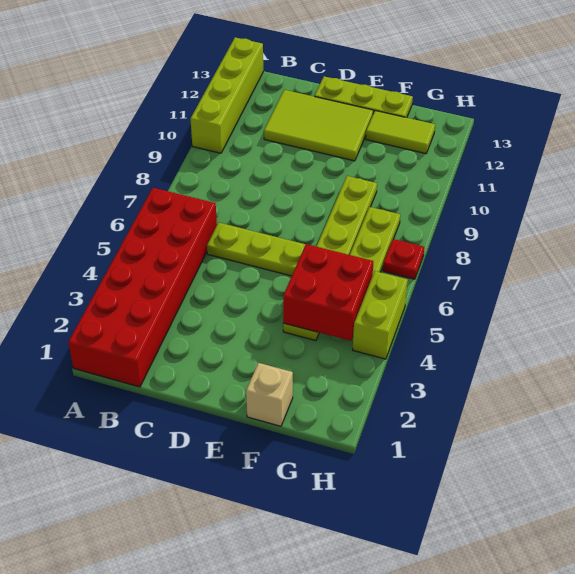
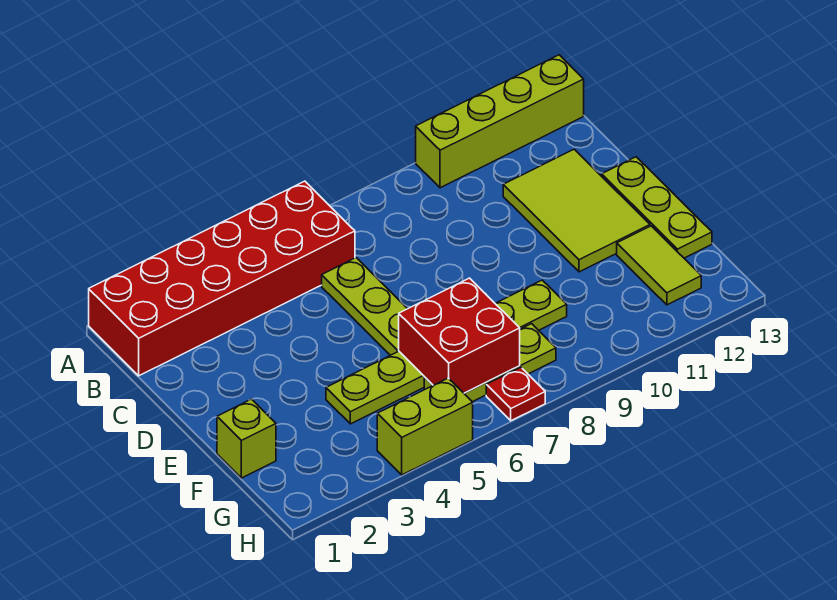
tan 1x1 brick [246,363,293,426] -> lime 1x1 brick [217,399,276,478]
red 2x2 brick [283,244,373,341] -> red 2x2 brick moved to [399,278,520,393]

